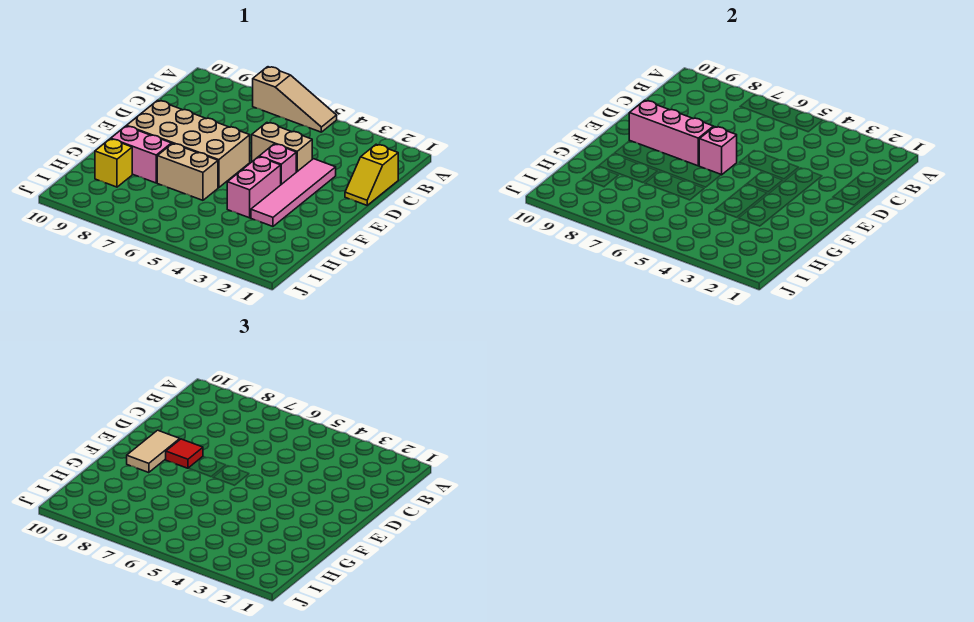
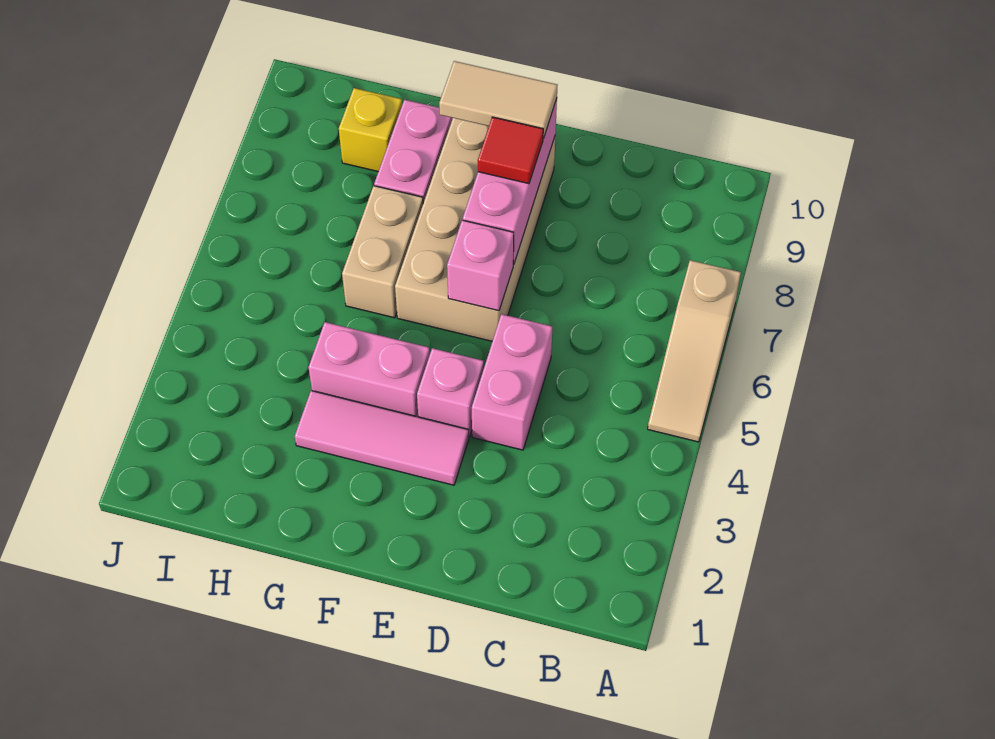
yellow 1x2 slope [345,144,398,205] -> none
pink 1x4 tile [251,159,336,226] -> pink 1x3 tile [295,391,469,485]
tan 1x2 brick [252,123,312,172] -> pink 1x2 brick [472,314,552,450]

